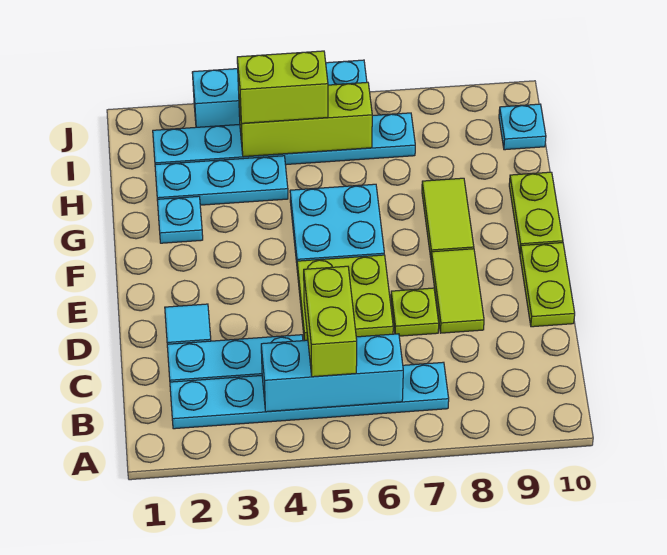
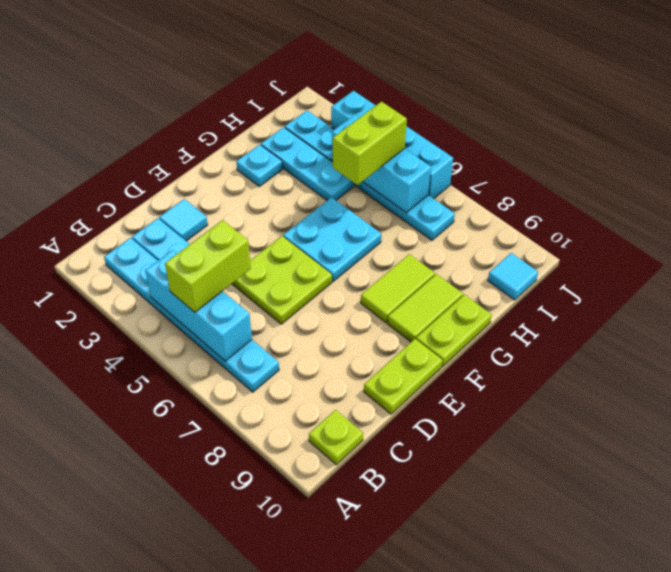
lime 1x1 plate [391,288,439,336] -> lime 1x1 plate moved to [309,410,363,465]
lime 1x2 tile [431,249,484,333] -> lime 1x2 tile moved to [388,274,463,342]
lime 1x3 brick [239,82,372,157] -> cyan 1x3 brick [332,115,431,213]
lime 1x2 brick [237,51,328,123] -> lime 1x2 brick turned to [333,102,407,185]
cyan 1x1 plate [499,104,546,150] -> cyan 1x1 tile [488,253,538,300]

